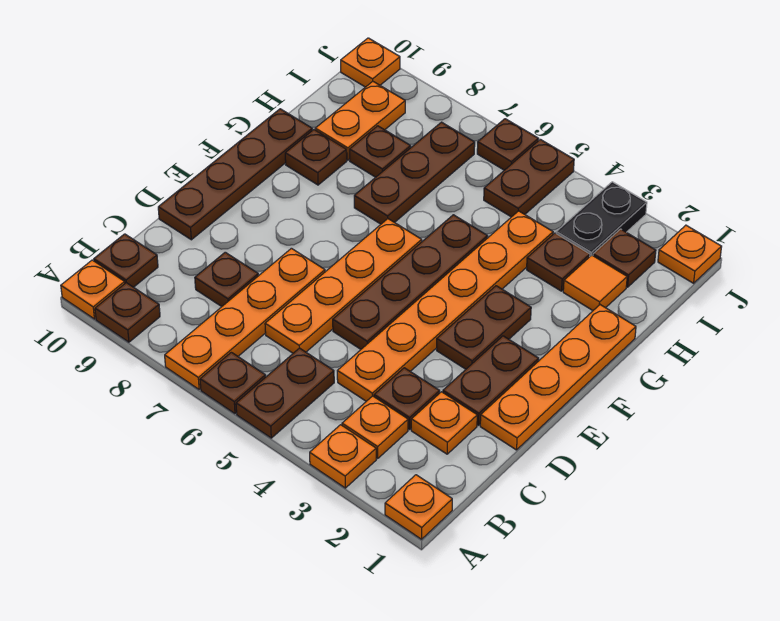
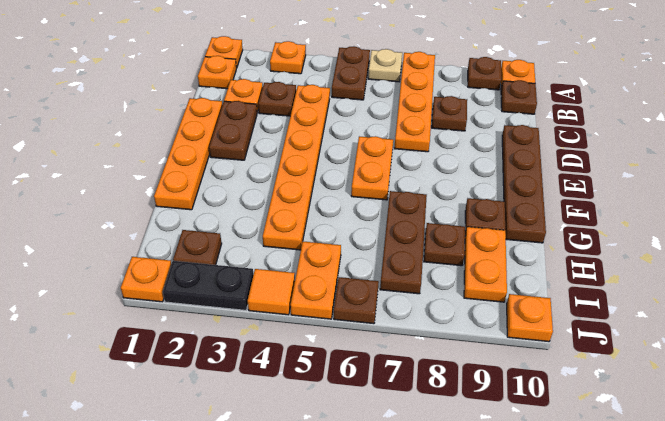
brown 1x1 plate [200,352,266,414] -> tan 1x1 plate [368,49,402,82]
orange 1x1 plate [342,396,408,458] -> orange 1x1 plate moved to [198,56,236,89]
orange 1x4 plate [265,219,422,353] -> orange 1x2 plate [351,136,393,200]
brown 1x4 plate [333,215,488,349] -> none
brown 1x2 plate [437,286,531,369] -> none
orange 1x1 tile [563,255,627,310] -> orange 1x1 tile moved to [248,269,295,315]
brown 1x1 plate [527,233,590,291] -> none
black 1x2 plate [556,182,647,256] -> black 1x2 plate turned to [163,261,254,310]
brown 1x2 plate [484,139,574,217] -> orange 1x2 plate [291,241,341,319]

